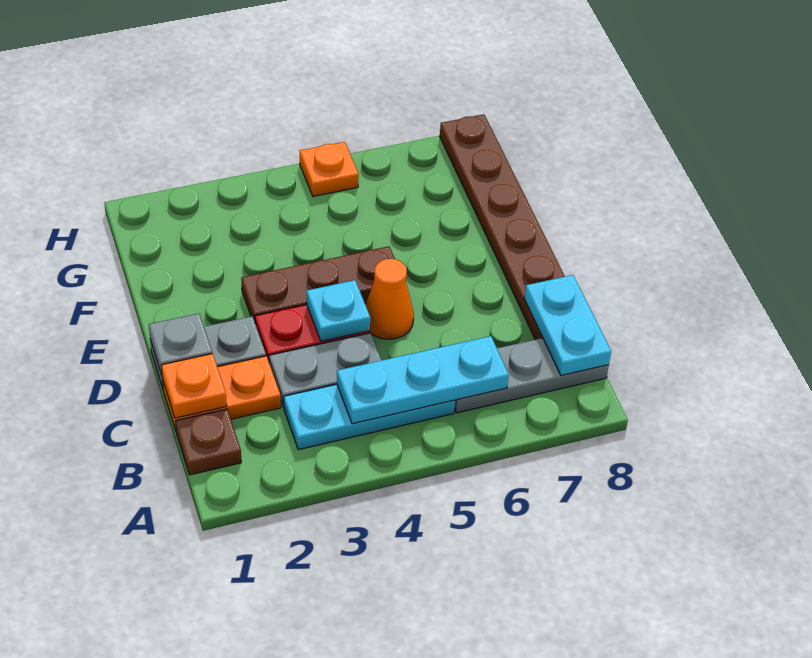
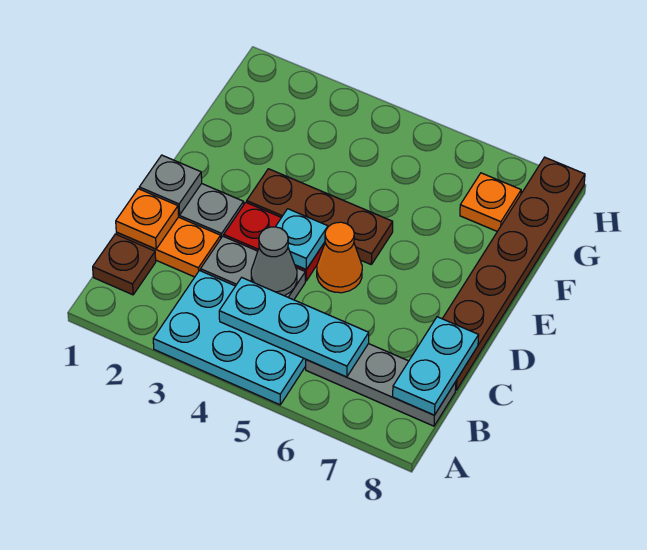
cyan 1x3 plate [284,384,455,450] -> cyan 2x3 plate [153,271,306,405]
none -> grey 1x1 cone [251,227,297,296]
orange 1x1 plate [300,142,359,196] -> orange 1x1 plate moved to [460,173,521,231]

